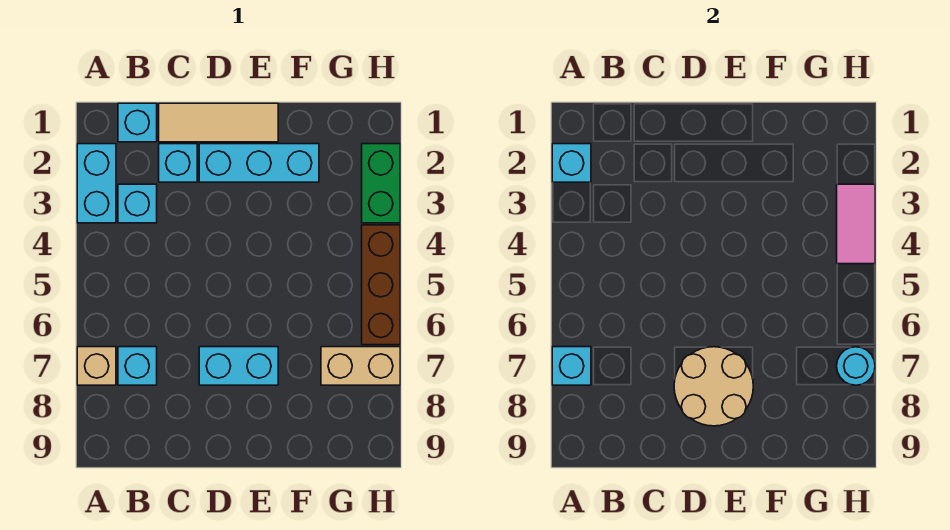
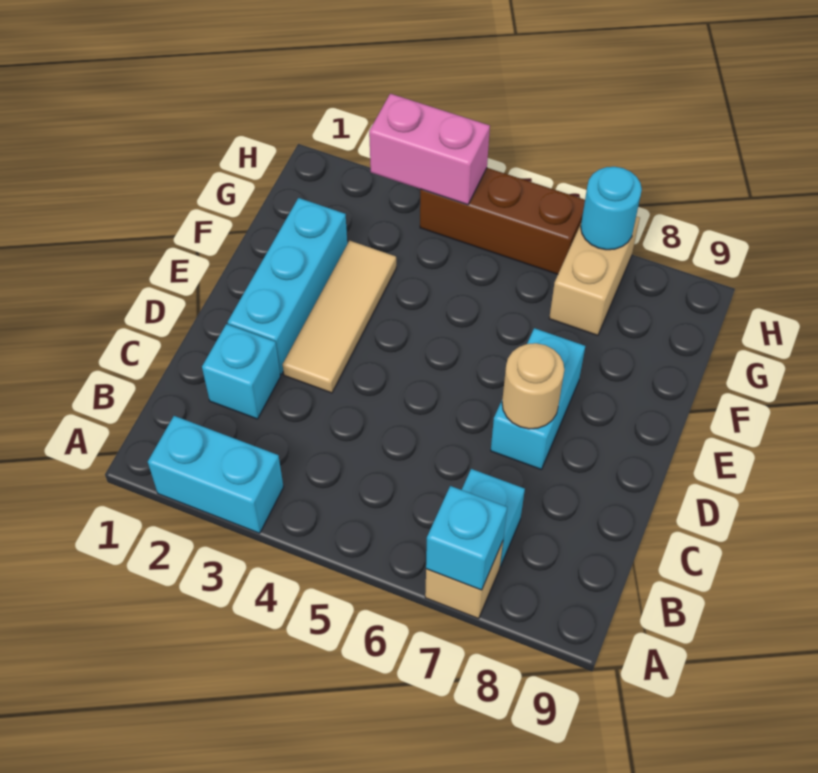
cyan 1x1 brick [552,144,591,182] -> none
cyan 1x1 brick [118,103,157,142] -> none
cyan 1x1 brick [118,184,157,223] -> none
tan 1x3 tile [159,103,278,142] -> tan 1x3 tile moved to [283,241,396,393]
tan 2x2 round brick [674,347,753,426] -> tan 1x1 round brick [502,343,564,429]
green 1x2 brick [362,144,400,223] -> none
pink 1x2 tile [837,184,875,264] -> pink 1x2 brick [369,94,490,205]

